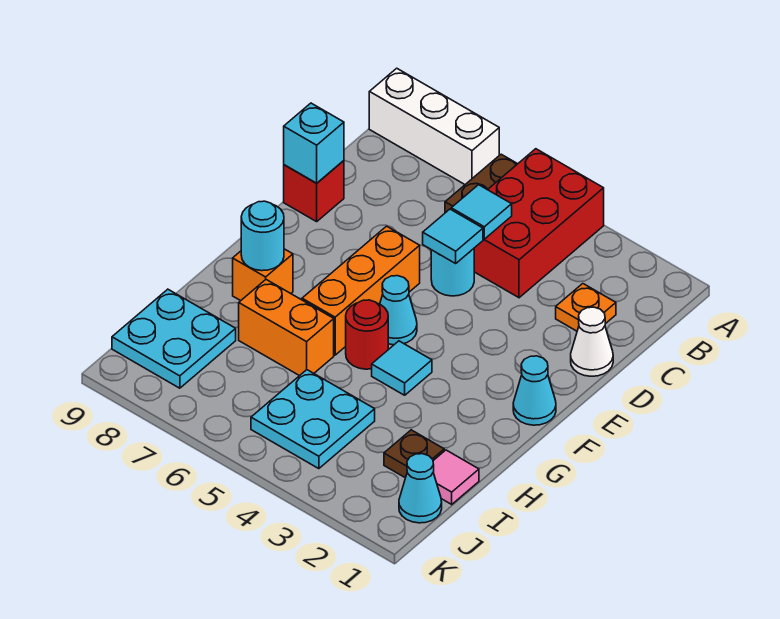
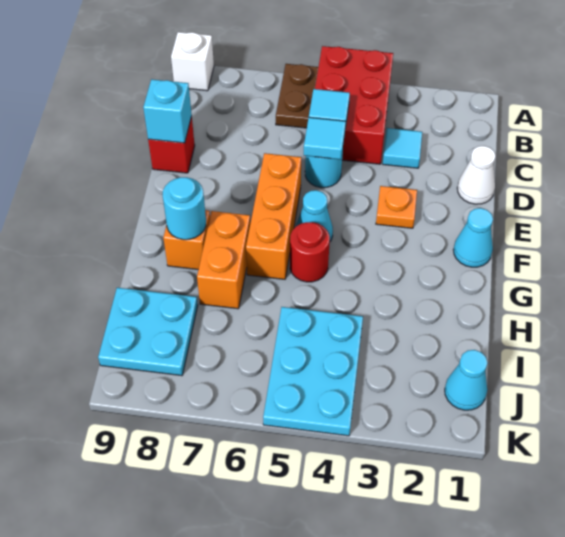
white 1x3 brick [369,68,499,184] -> white 1x1 brick [171,32,214,91]
orange 1x1 plate [556,284,616,331] -> orange 1x1 plate moved to [376,186,417,228]
cyan 1x1 tile [372,341,432,395] -> cyan 1x1 tile moved to [383,128,422,168]
orange 1x2 brick [239,280,334,376] -> orange 1x2 brick turned to [197,211,250,309]
pink 1x1 tile [433,450,479,504] -> none
brown 1x1 plate [384,430,444,478] -> none
cyan 2x2 plate [251,370,375,469] -> cyan 2x3 plate [263,307,363,436]

